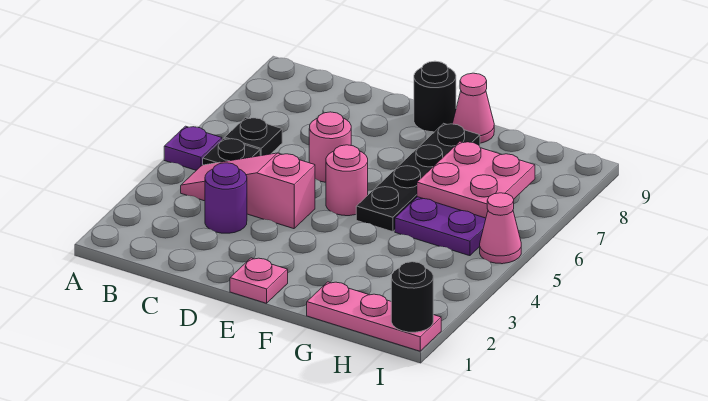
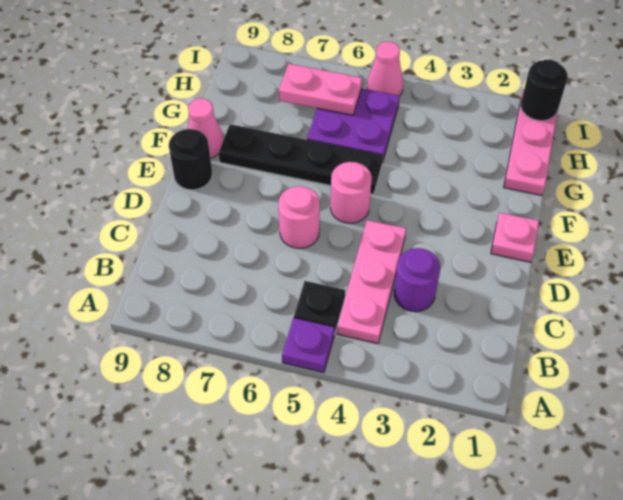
pink 1x3 slope [181,153,315,229] -> pink 1x3 plate [337,220,406,343]
black 1x1 plate [225,118,282,156] -> none
pink 2x2 plate [417,142,535,218] -> pink 1x2 plate [279,64,362,115]

